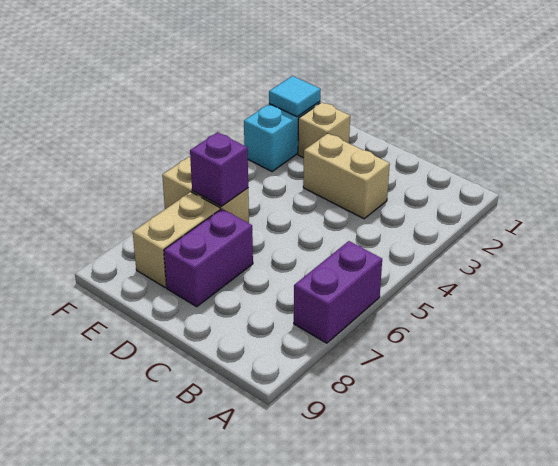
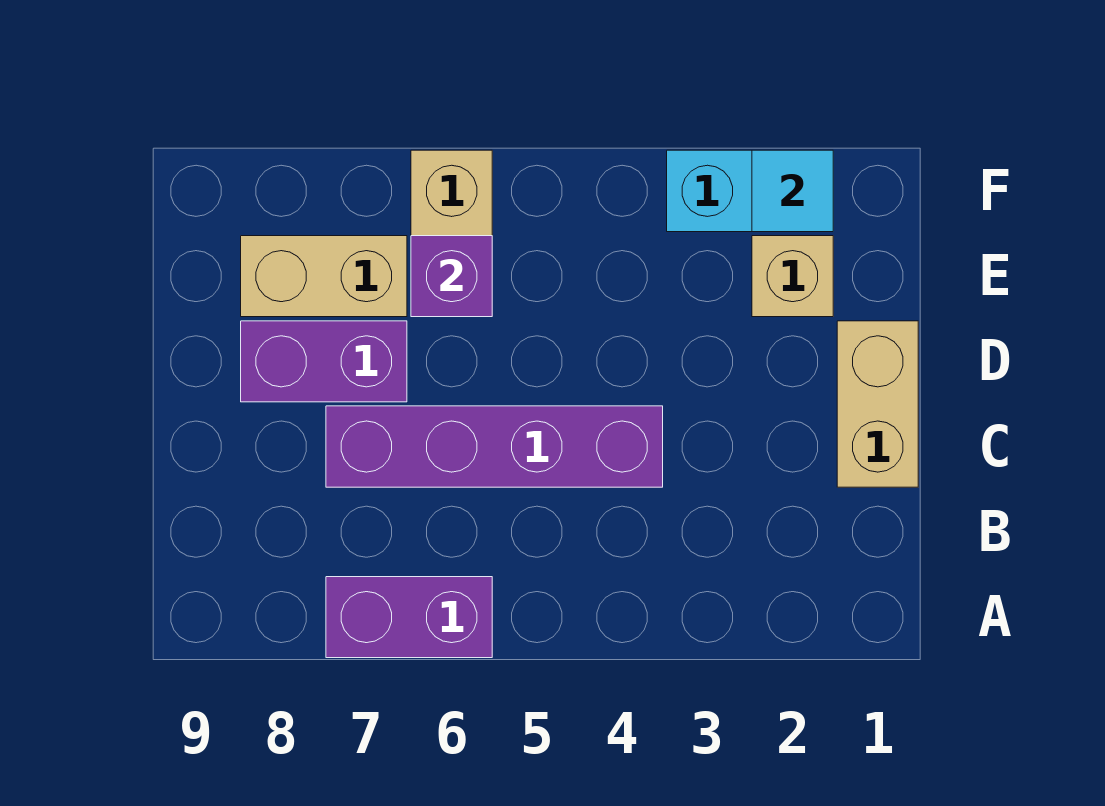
tan 1x2 brick [303,133,390,219] -> tan 1x2 brick moved to [837,321,918,487]
none -> purple 1x4 brick [326,406,663,487]

